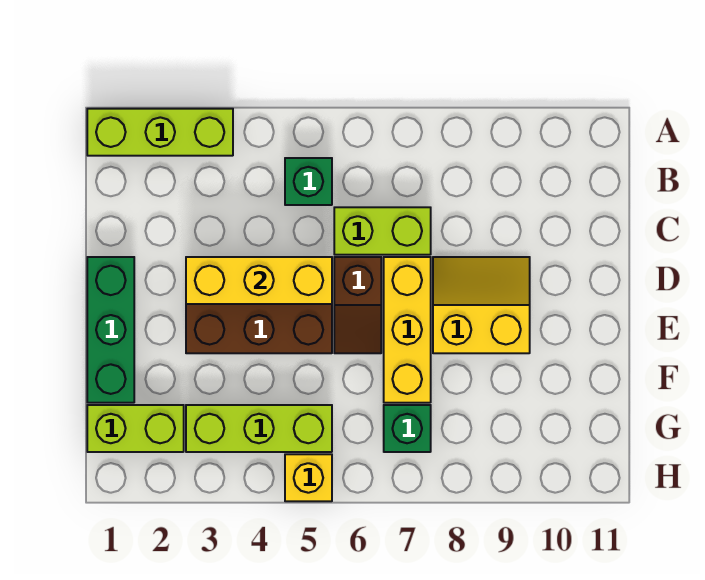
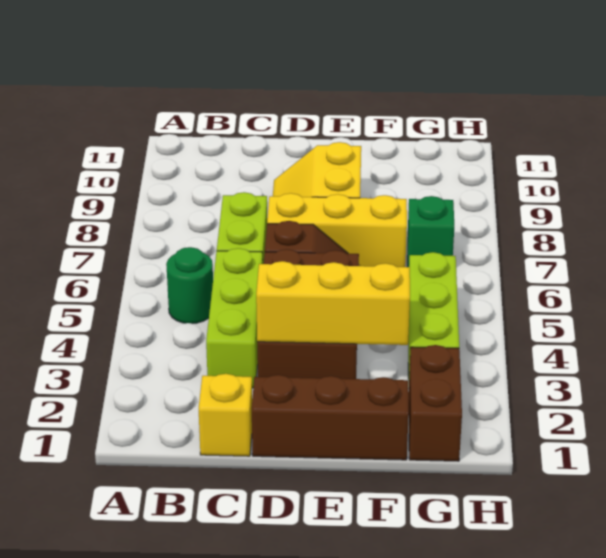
lime 1x3 brick [87,109,233,156] -> lime 1x3 brick moved to [206,248,263,388]
green 1x1 brick [285,158,332,205] -> green 1x1 round brick [166,247,213,324]
green 1x3 brick [87,257,134,403] -> brown 1x3 brick [252,375,409,460]
yellow 1x3 brick [186,257,332,304] -> yellow 1x3 brick turned to [256,261,410,345]
lime 1x2 brick [87,405,184,452] -> brown 1x2 brick [409,345,462,461]
yellow 1x1 brick [285,454,332,501] -> yellow 1x1 brick moved to [199,374,252,456]

